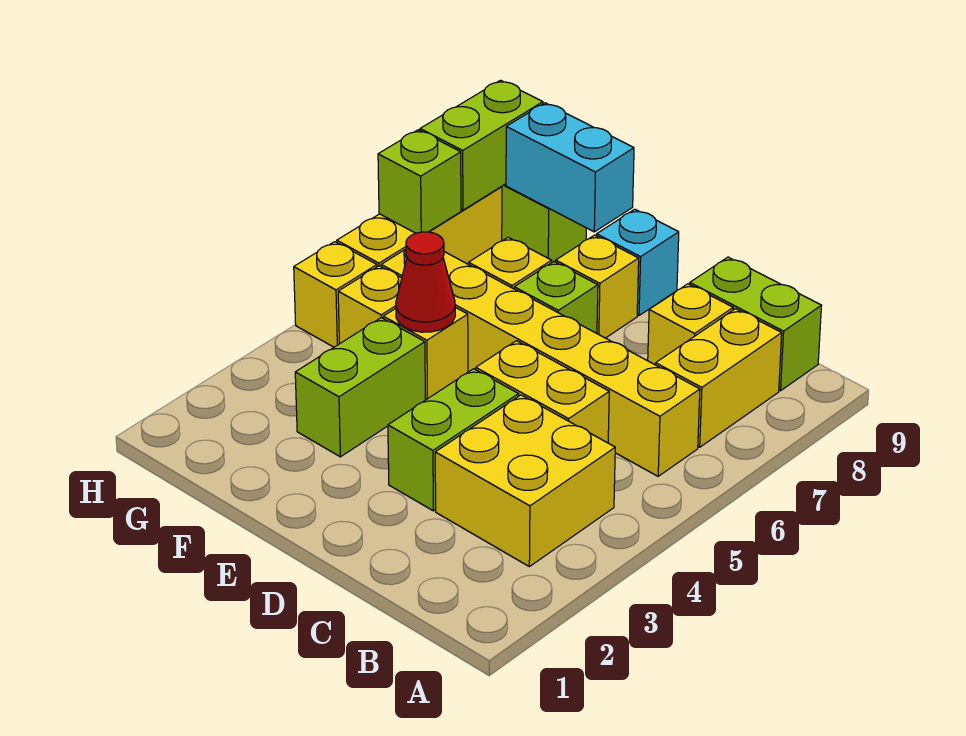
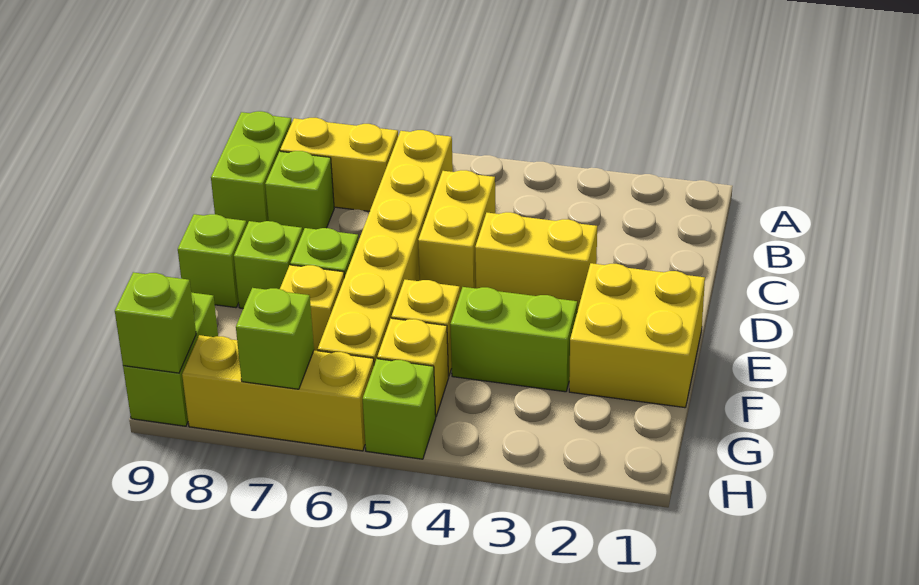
yellow 2x2 brick [435,395,615,567] -> yellow 2x2 brick moved to [569,263,705,408]
yellow 1x1 brick [648,284,733,365] -> lime 1x1 brick [265,151,334,233]
lime 1x2 brick [388,369,519,511] -> yellow 1x2 brick [475,212,597,311]
yellow 1x1 brick [556,235,639,338] -> lime 1x1 brick [234,221,302,308]
cyan 1x1 brick [597,209,679,315] -> lime 1x1 brick [178,214,247,308]
red 1x1 cone [396,232,455,332] -> none
cyan 1x2 brick [506,103,634,232] -> none
yellow 1x1 brick [294,242,377,347] -> lime 1x1 brick [363,359,436,459]
lime 1x2 brick [420,80,543,210] -> lime 1x1 brick [115,272,196,373]

